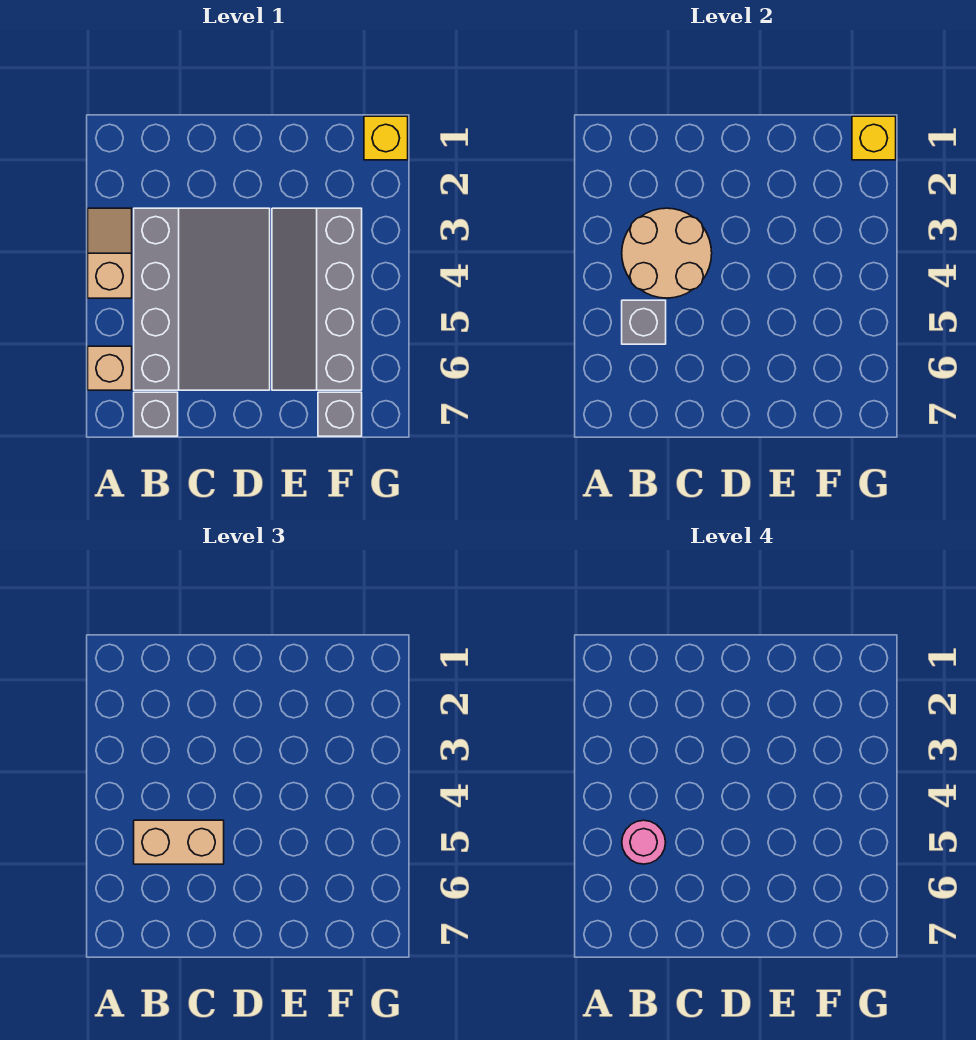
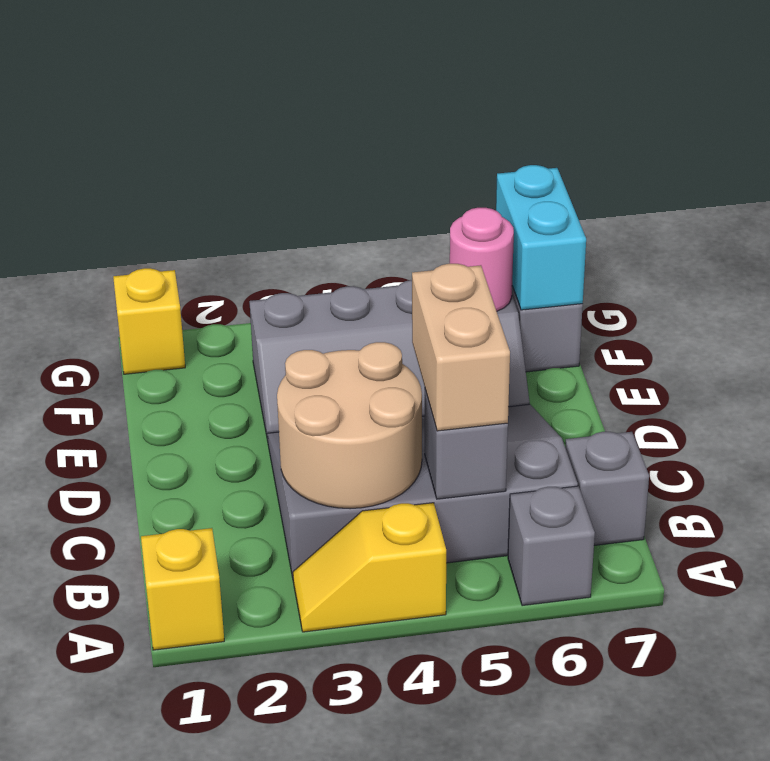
tan 1x2 slope [88,208,132,298] -> yellow 1x2 slope [293,503,446,632]
tan 1x1 brick [88,346,132,390] -> grey 1x1 brick [508,486,595,606]
pink 1x1 round brick [622,820,666,864] -> pink 1x1 round brick moved to [450,208,514,311]
none -> cyan 1x2 brick [496,165,586,310]
yellow 1x1 brick [852,116,896,160] -> yellow 1x1 brick moved to [141,528,224,650]

